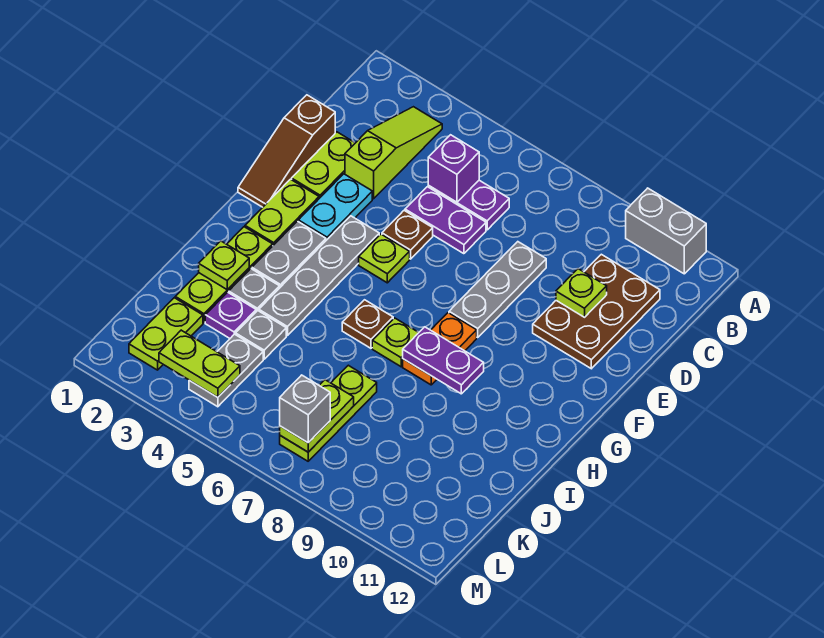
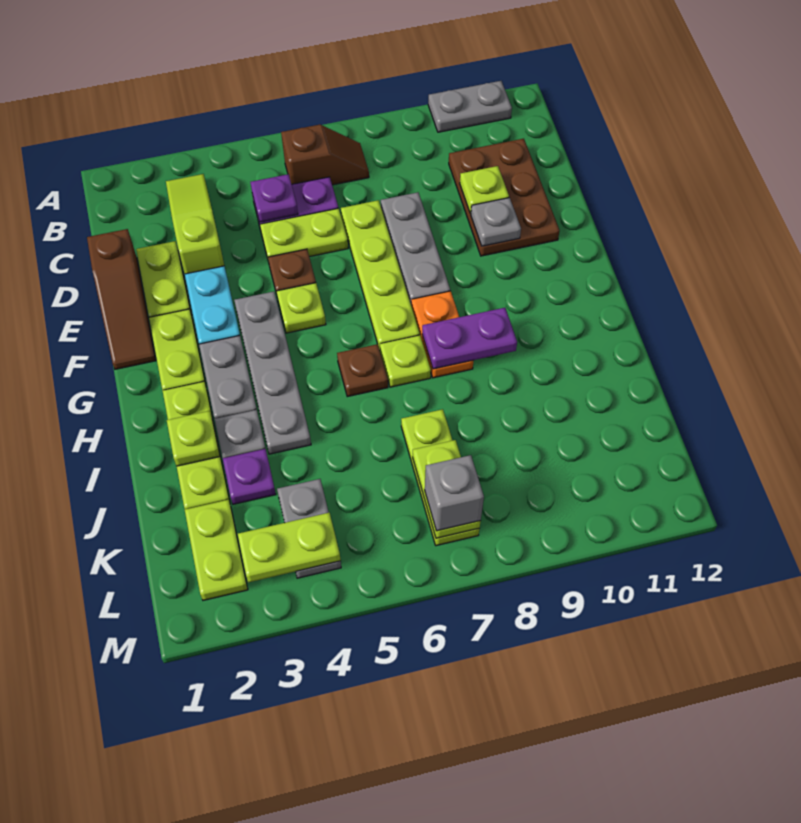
grey 1x2 brick [626,188,706,274] -> grey 1x2 plate [428,81,512,132]
none -> brown 1x2 slope [281,125,369,185]
purple 1x1 brick [428,135,479,202] -> purple 1x1 plate [250,174,298,222]
purple 1x2 plate [405,187,486,254] -> lime 1x2 plate [260,208,348,262]
none -> lime 1x4 plate [341,200,420,350]
grey 1x1 plate [236,311,286,359] -> grey 1x1 plate moved to [471,198,521,246]

